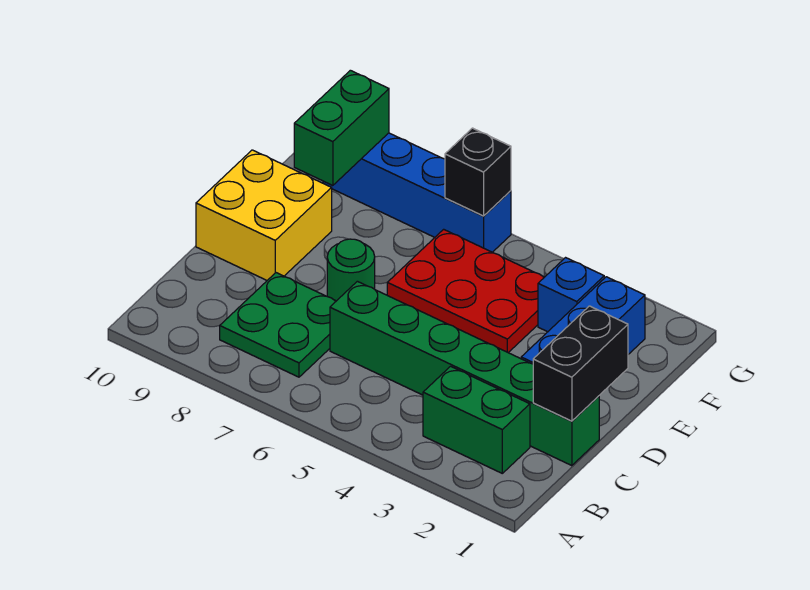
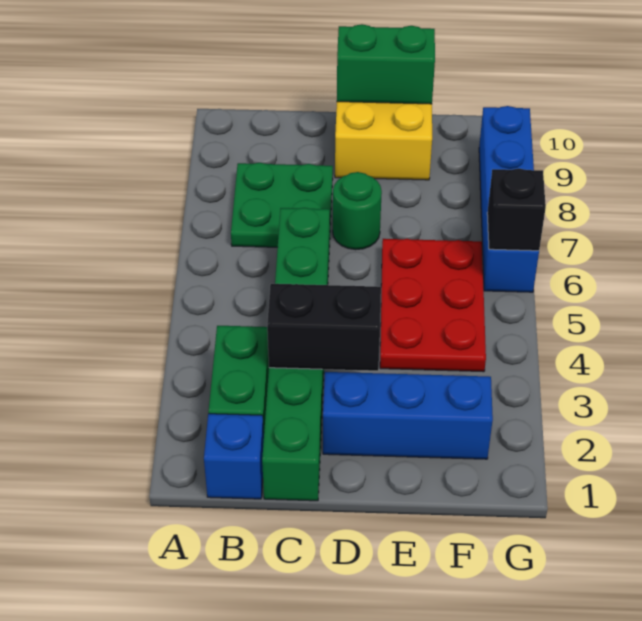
black 1x2 brick [533,306,628,421] -> black 1x2 brick moved to [267,284,381,371]
blue 1x1 brick [538,258,604,332] -> blue 1x1 brick moved to [204,414,264,499]
green 1x2 brick [294,70,389,185] -> green 1x2 brick moved to [337,24,435,104]

